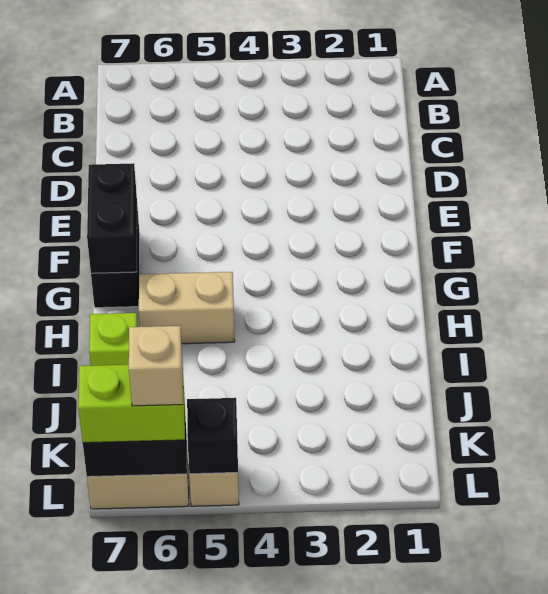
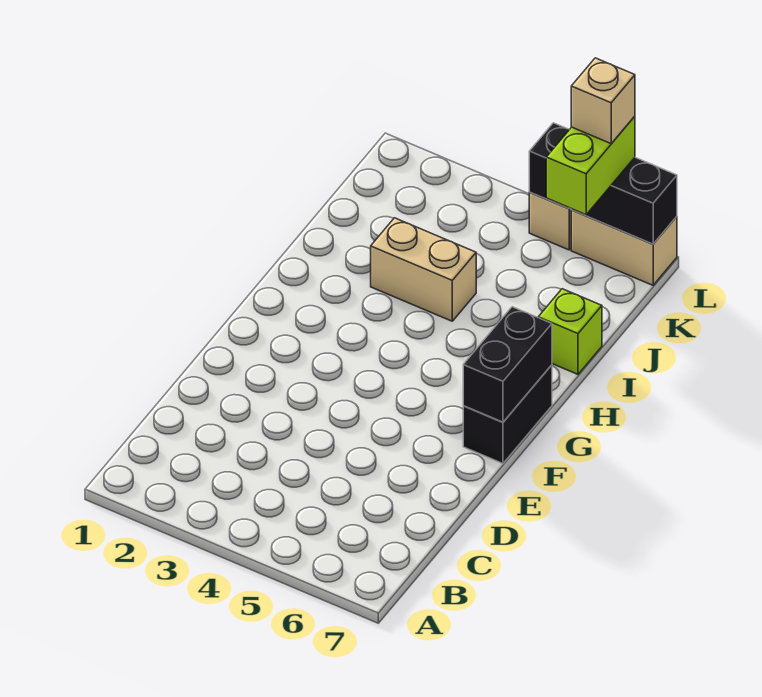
tan 1x2 brick [139,272,235,344] -> tan 1x2 brick moved to [371,218,476,321]
lime 1x2 brick [78,365,185,443] -> lime 1x2 brick turned to [546,116,635,215]

